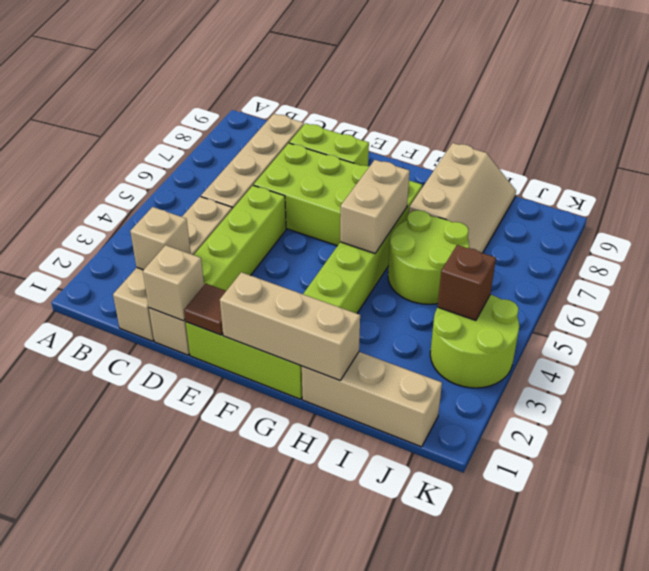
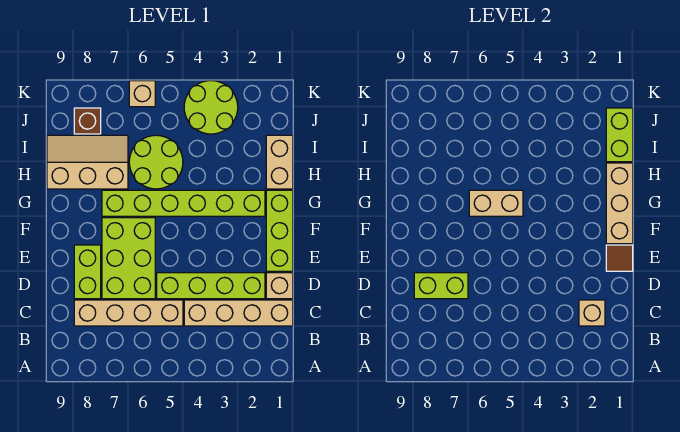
tan 1x1 brick [143,245,204,321] -> tan 1x1 brick moved to [129,81,155,107]
none -> lime 1x2 brick [414,273,468,299]
tan 1x3 brick [302,352,442,447] -> tan 1x2 brick [266,135,293,189]
none -> lime 1x2 brick [606,108,633,162]
brown 1x1 brick [438,245,496,320] -> brown 1x1 brick moved to [74,108,101,134]

